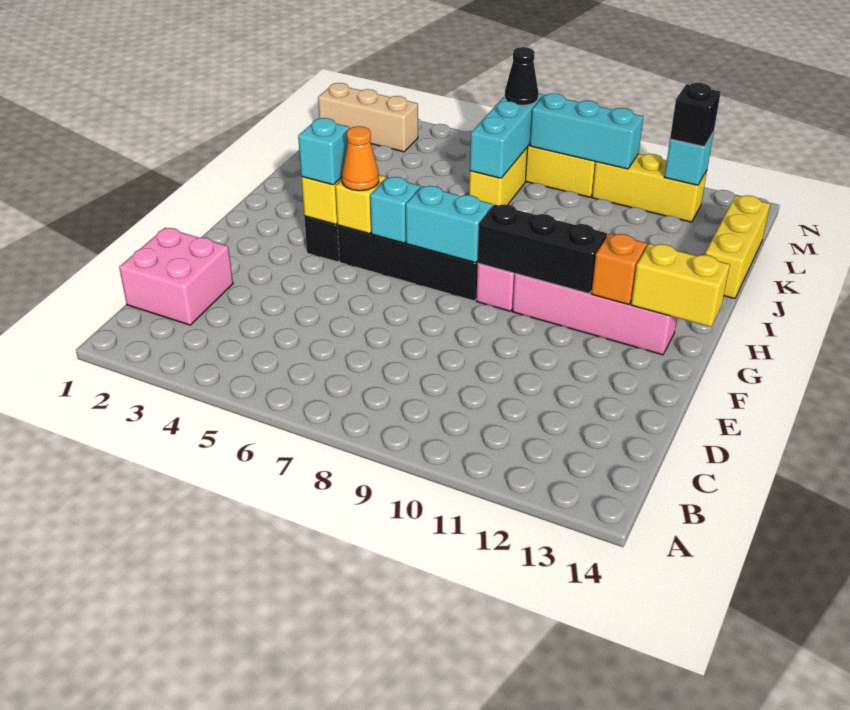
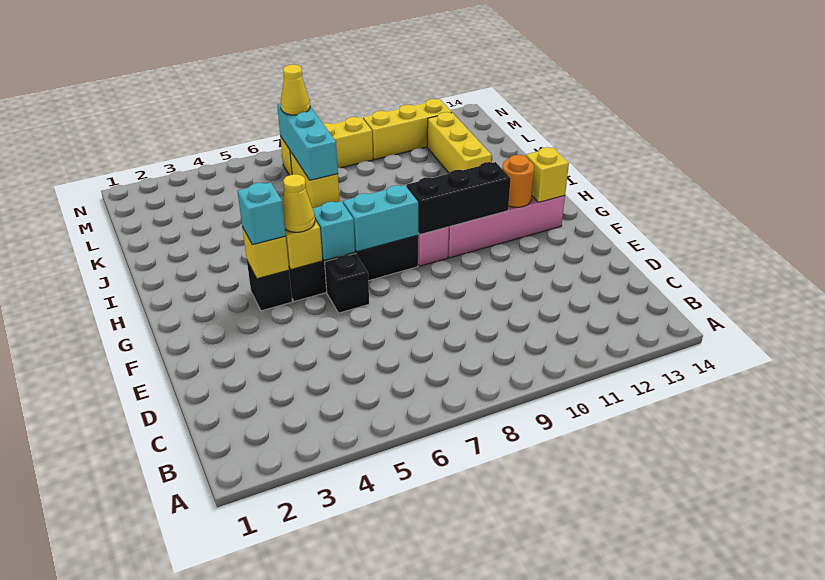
pink 2x2 brick [119,228,233,325] -> none
orange 1x1 cone [342,126,379,191] -> yellow 1x1 cone [282,174,315,232]
orange 1x1 brick [591,234,647,305] -> orange 1x1 round brick [502,155,534,207]
yellow 1x2 brick [631,244,730,327] -> yellow 1x1 brick [526,147,569,202]
yellow 1x3 brick [705,195,770,299] -> yellow 1x3 brick moved to [427,112,492,173]
tan 1x3 brick [318,83,418,152] -> none
black 1x1 cone [505,47,538,105] -> yellow 1x1 cone [281,64,310,115]
cyan 1x3 brick [530,93,643,169] -> none
cyan 1x1 brick [665,132,714,185] -> none
black 1x1 brick [670,83,721,147] -> black 1x1 brick moved to [325,254,369,313]

